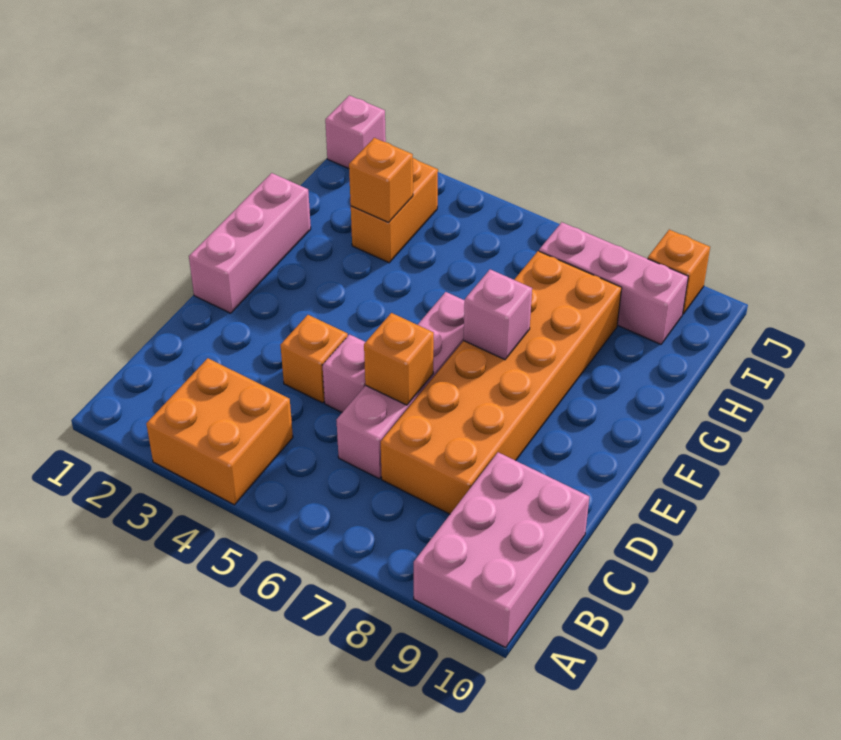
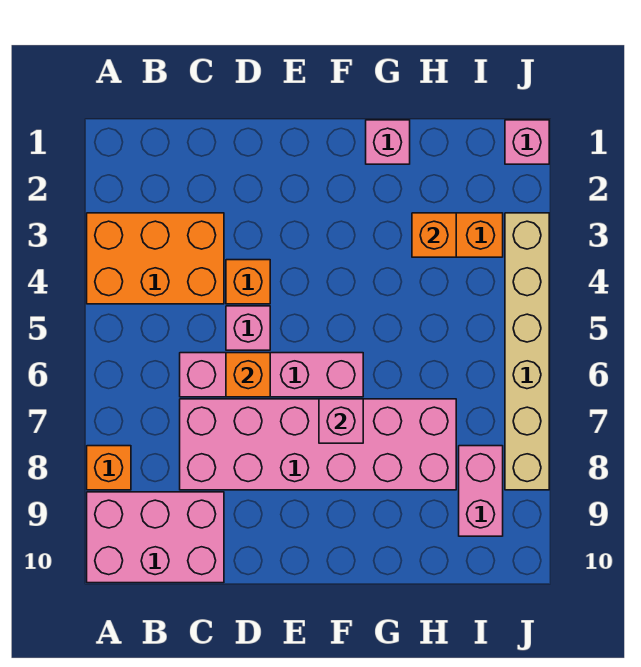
orange 2x2 brick [146,358,293,505] -> orange 2x3 brick [87,213,224,304]
orange 2x6 brick [381,251,622,514] -> pink 2x6 brick [180,399,456,490]
pink 1x3 brick [189,173,311,313] -> pink 1x1 brick [366,120,410,164]
pink 1x3 brick [539,222,688,344] -> pink 1x2 brick [459,446,503,536]
none -> tan 1x6 brick [505,213,549,490]
orange 1x1 brick [648,230,710,314] -> orange 1x1 brick moved to [87,446,131,490]

